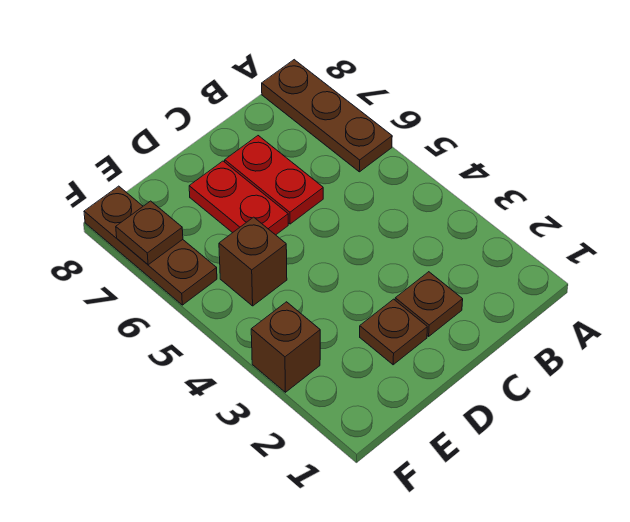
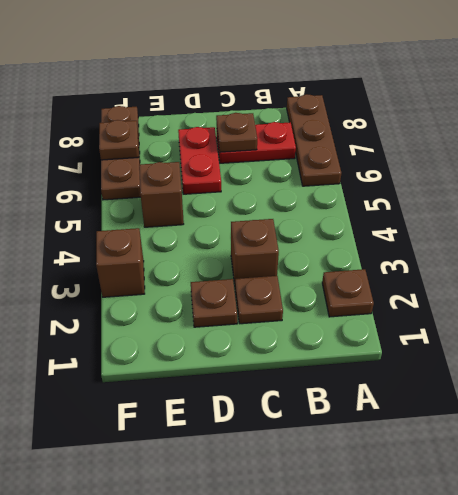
none -> brown 1x1 plate [322,269,374,317]
none -> brown 1x1 brick [231,219,279,284]
red 1x2 plate [225,136,323,224] -> red 1x2 plate turned to [217,122,296,163]
none -> brown 1x1 plate [216,113,257,152]

